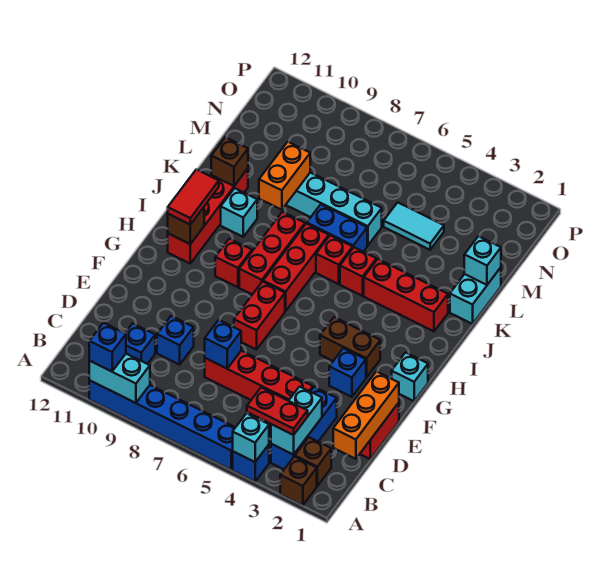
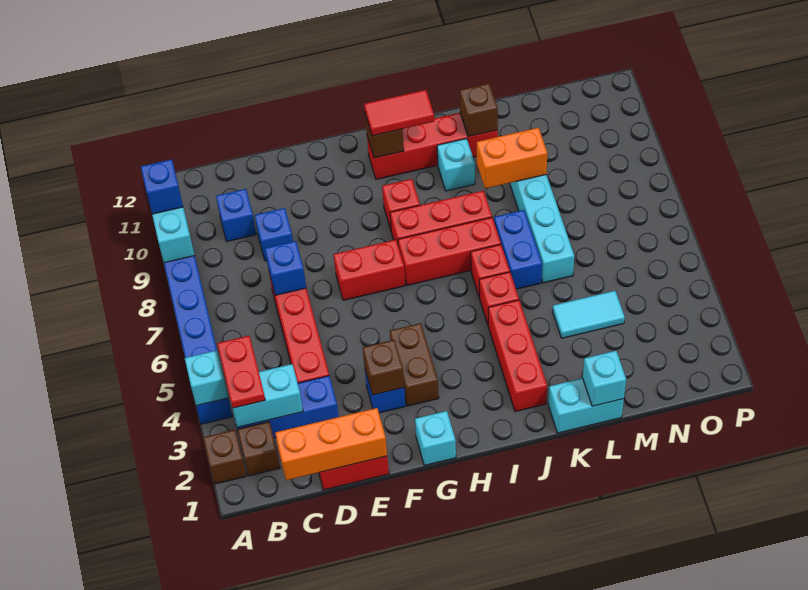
none -> brown 1x1 brick [363,340,404,395]
cyan 1x2 tile [384,202,444,250] -> cyan 1x2 tile turned to [552,291,625,338]

